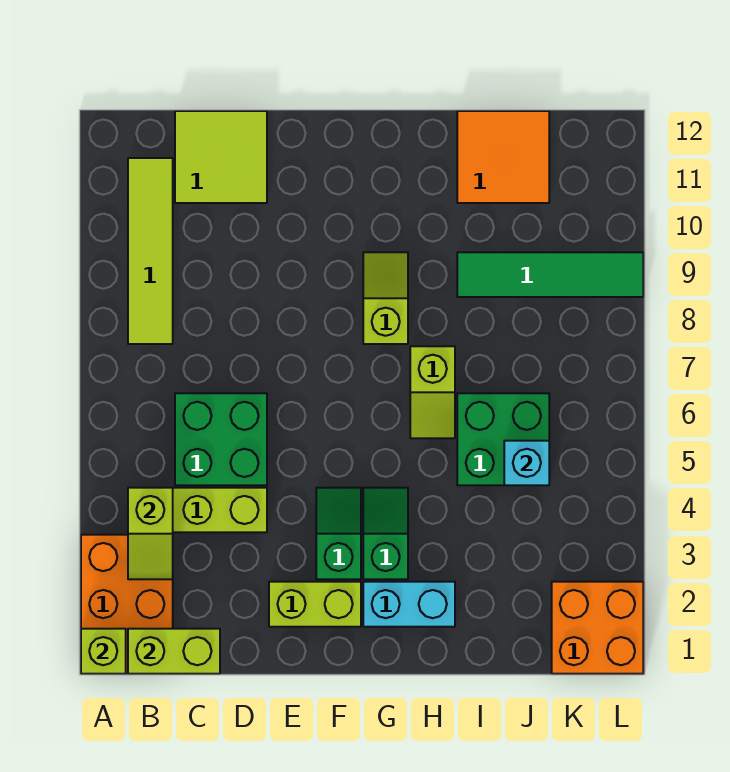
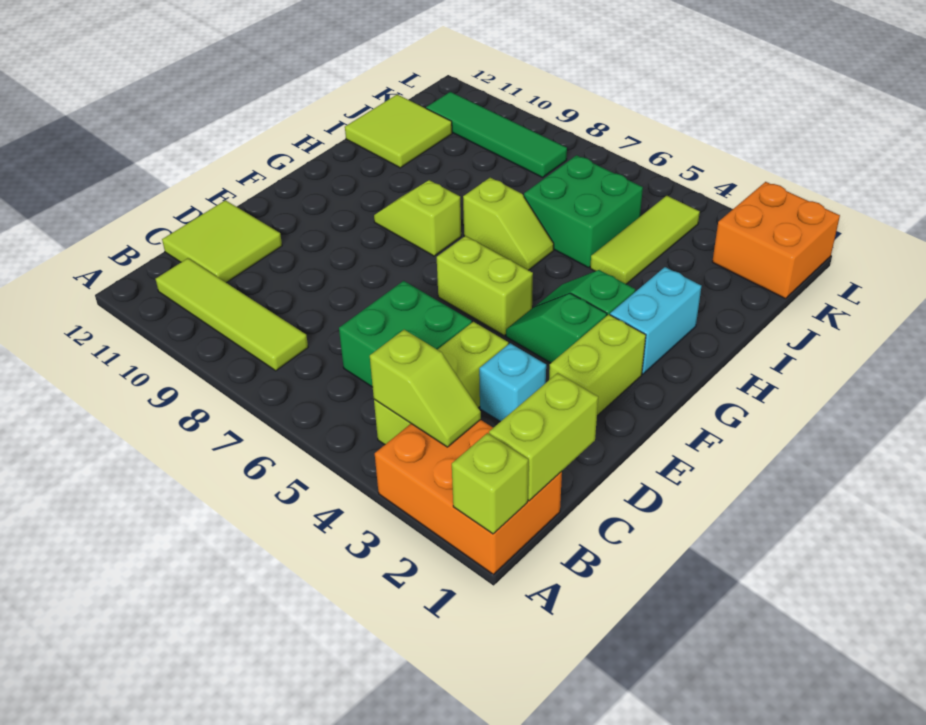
none -> lime 1x2 brick [437,236,533,335]
none -> lime 1x3 tile [590,196,700,284]
green 1x4 tile [457,252,643,297] -> green 1x4 tile turned to [426,92,567,177]
orange 2x2 tile [457,111,549,203] -> lime 2x2 tile [345,95,452,168]
cyan 1x1 brick [504,441,549,485] -> cyan 1x1 brick moved to [479,343,546,422]

